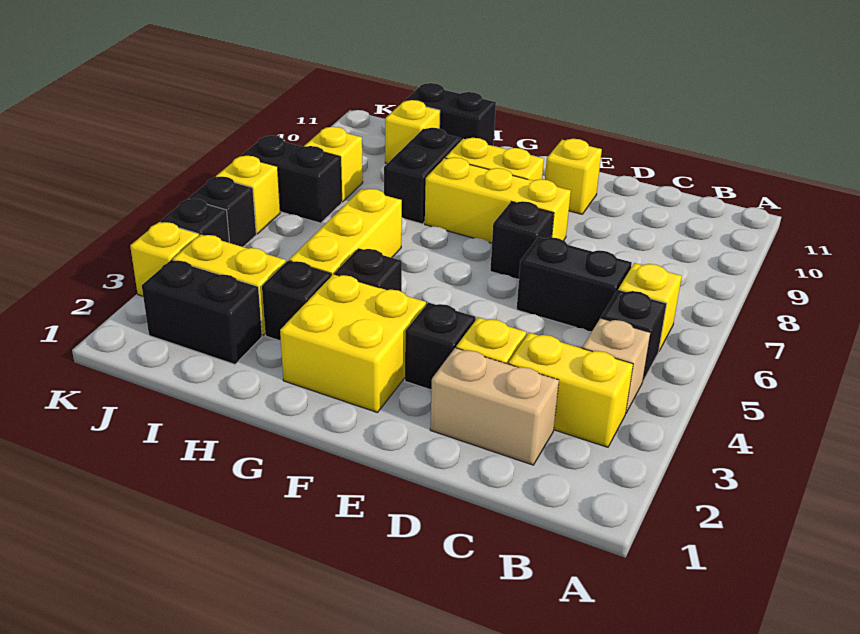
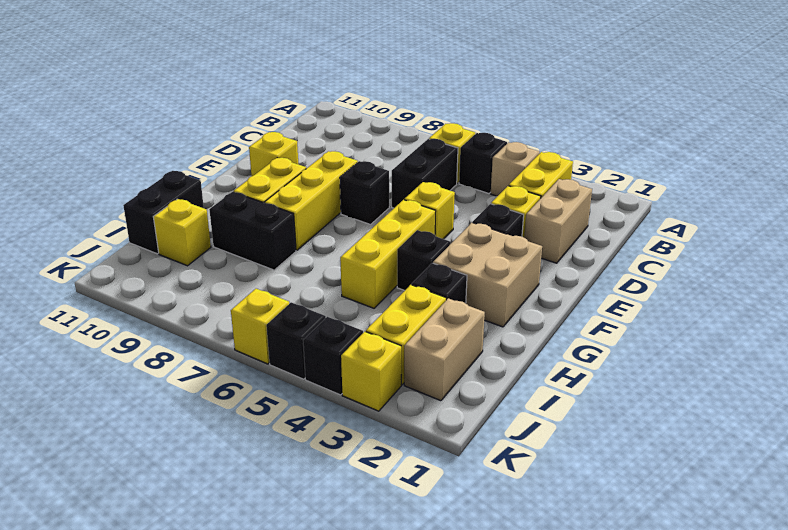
yellow 2x2 brick [280,274,426,413] -> tan 2x2 brick [433,223,542,327]
yellow 1x3 brick [289,189,402,276] -> yellow 1x3 brick turned to [340,200,436,308]
black 1x2 brick [142,260,262,364] -> tan 1x2 brick [404,298,485,401]
black 1x2 brick [241,136,342,223] -> none
yellow 1x1 brick [304,127,363,202] -> yellow 1x1 brick moved to [404,182,455,239]

